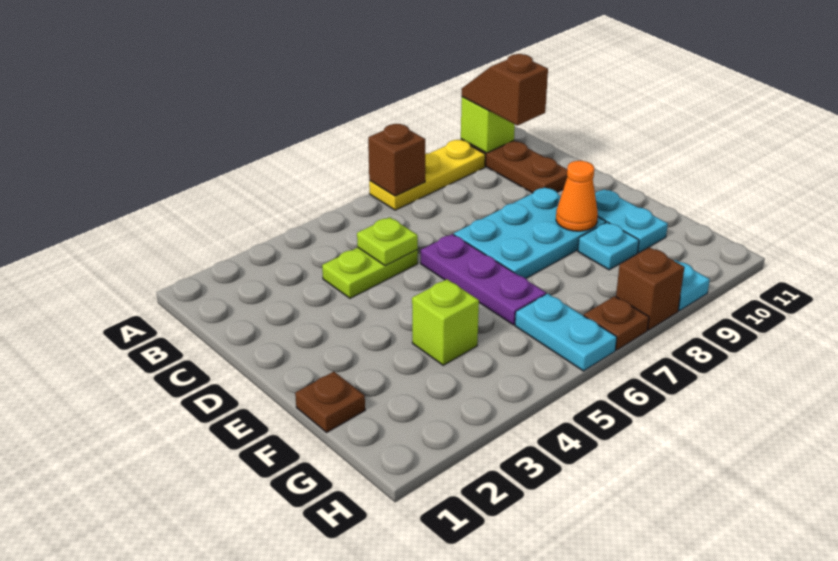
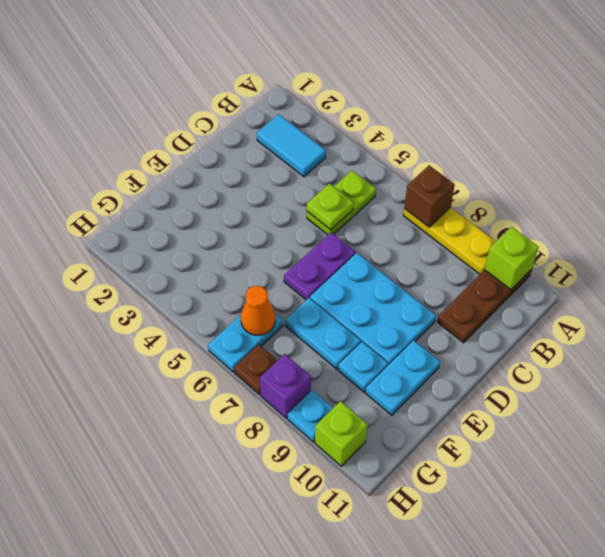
brown 1x2 slope [462,54,548,126] -> none
none -> cyan 1x2 tile [257,114,326,177]
lime 1x2 plate [322,247,418,298] -> lime 1x2 plate turned to [307,171,376,235]
purple 1x3 plate [421,234,546,325] -> purple 1x2 plate [284,233,356,300]
orange 1x1 cone [556,161,598,231] -> orange 1x1 cone moved to [241,286,275,335]
brown 1x1 plate [295,372,365,432] -> none
lime 1x1 brick [412,279,479,365] -> lime 1x1 brick moved to [315,401,368,466]
none -> cyan 1x2 plate [285,298,361,369]
brown 1x1 brick [616,247,684,330] -> purple 1x1 brick [260,354,311,418]

